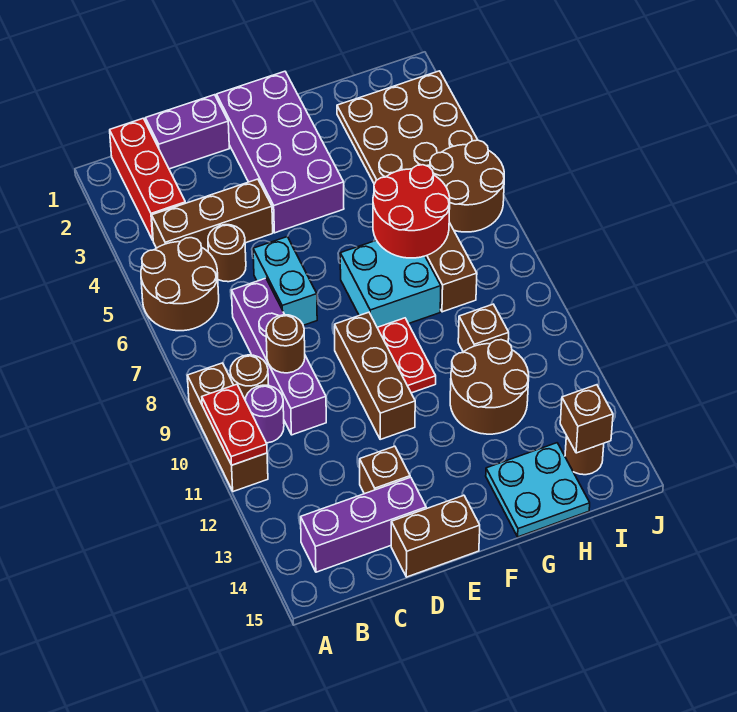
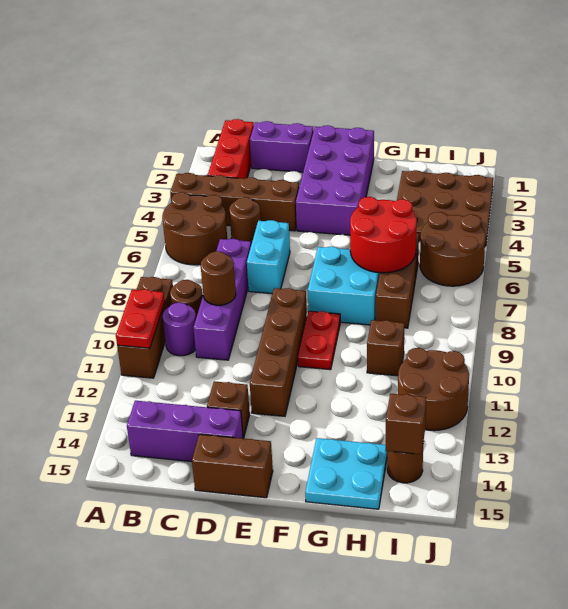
brown 1x3 brick [152,179,273,251] -> brown 1x4 brick [170,173,299,231]
brown 1x3 brick [335,312,415,440] -> brown 1x4 brick [250,288,307,416]
brown 2x2 round brick [450,340,529,434] -> brown 2x2 round brick moved to [398,348,469,431]

